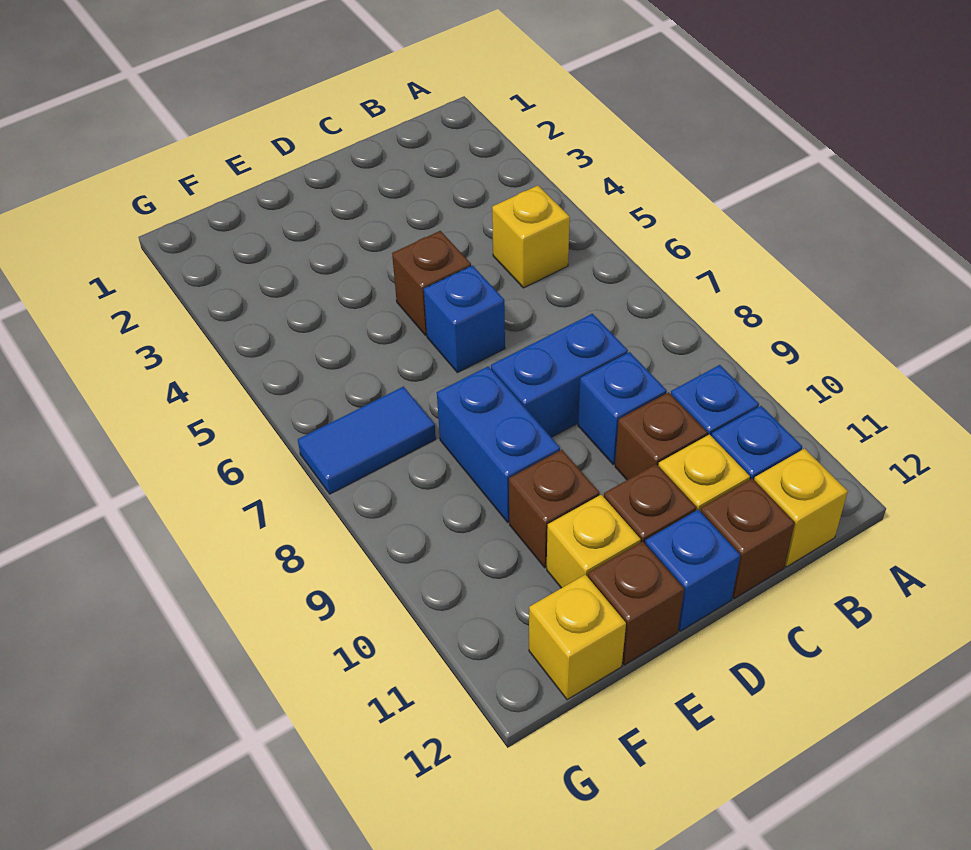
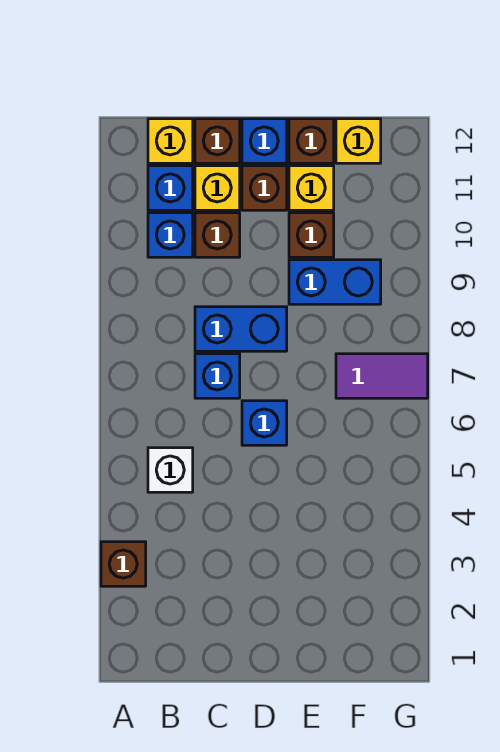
yellow 1x1 brick [492,185,570,288] -> white 1x1 brick [148,448,193,492]
blue 1x1 brick [578,352,667,465] -> blue 1x1 brick moved to [195,354,240,398]
brown 1x1 brick [392,231,471,336] -> brown 1x1 brick moved to [101,542,146,586]
blue 1x2 brick [437,366,560,522] -> blue 1x2 brick turned to [289,260,381,304]
blue 1x2 tile [298,387,436,494] -> purple 1x2 tile [336,354,428,398]

